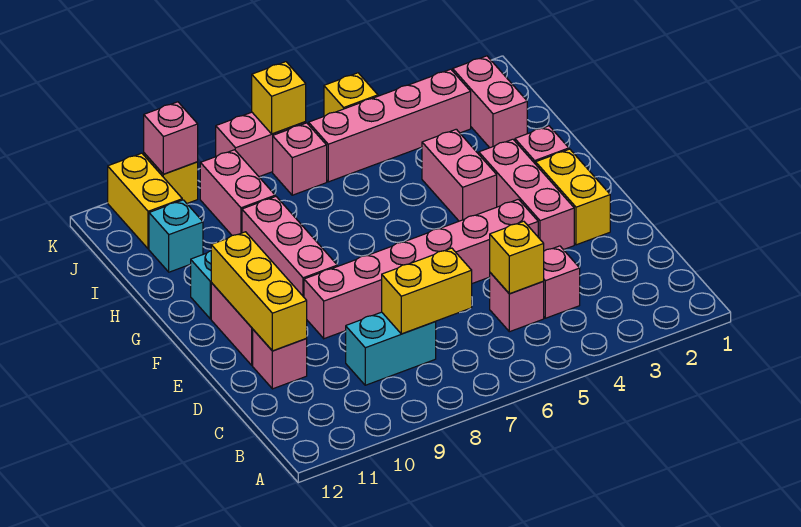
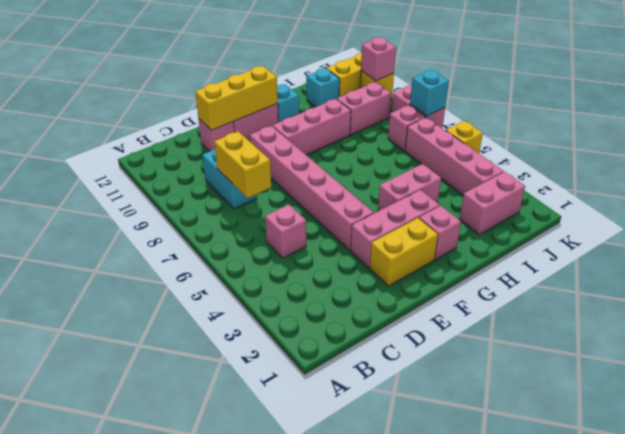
pink 1x1 brick [543,246,580,318] -> none
yellow 1x1 brick [490,221,544,294] -> none
yellow 1x1 brick [252,62,306,134] -> cyan 1x1 brick [410,70,449,116]

